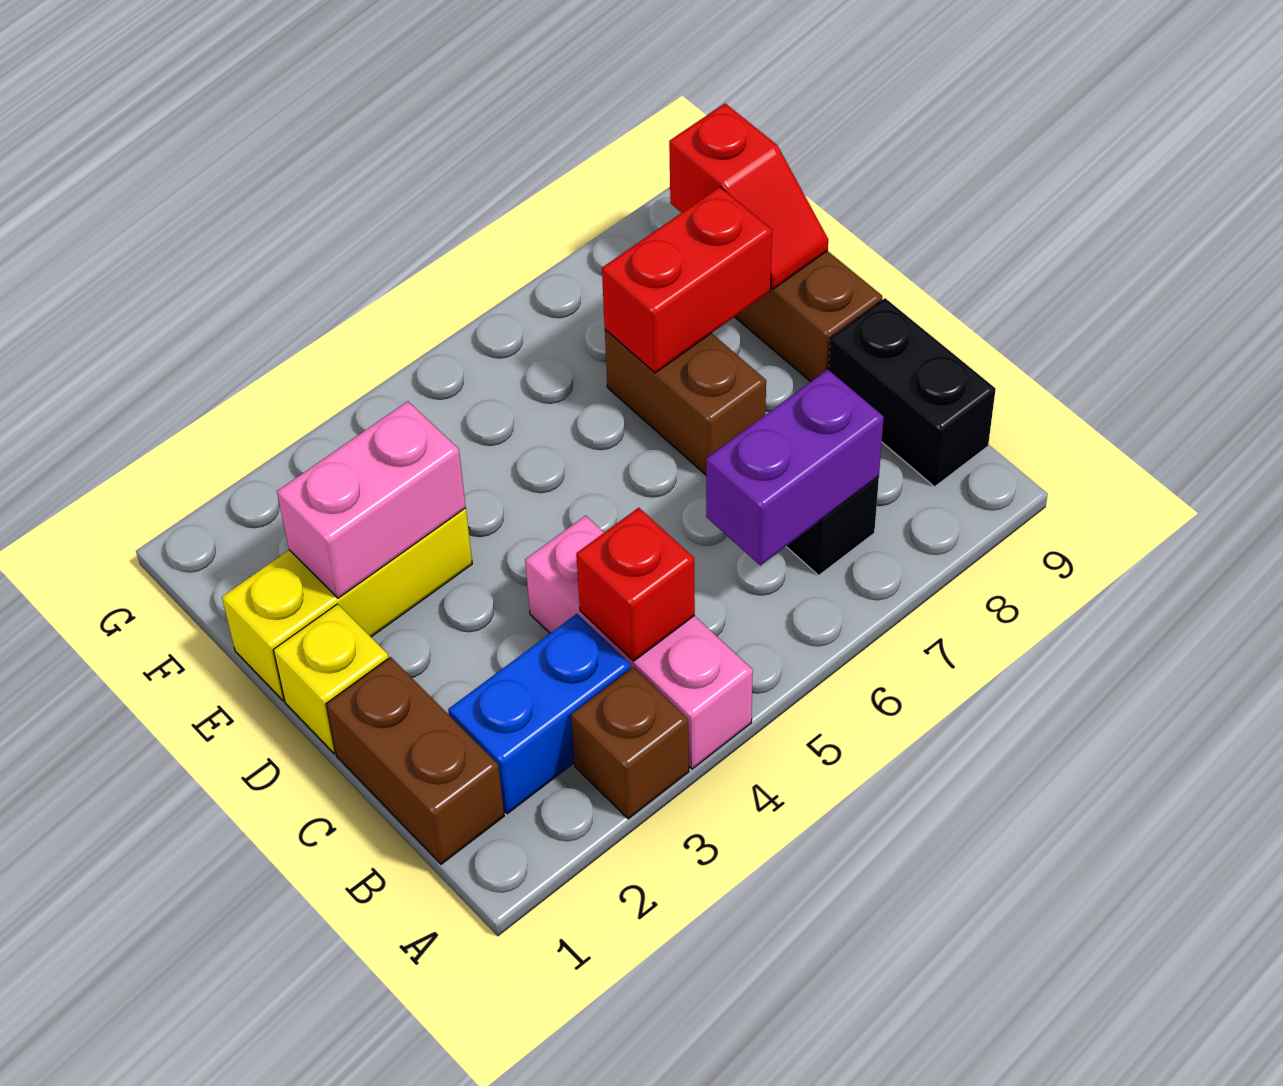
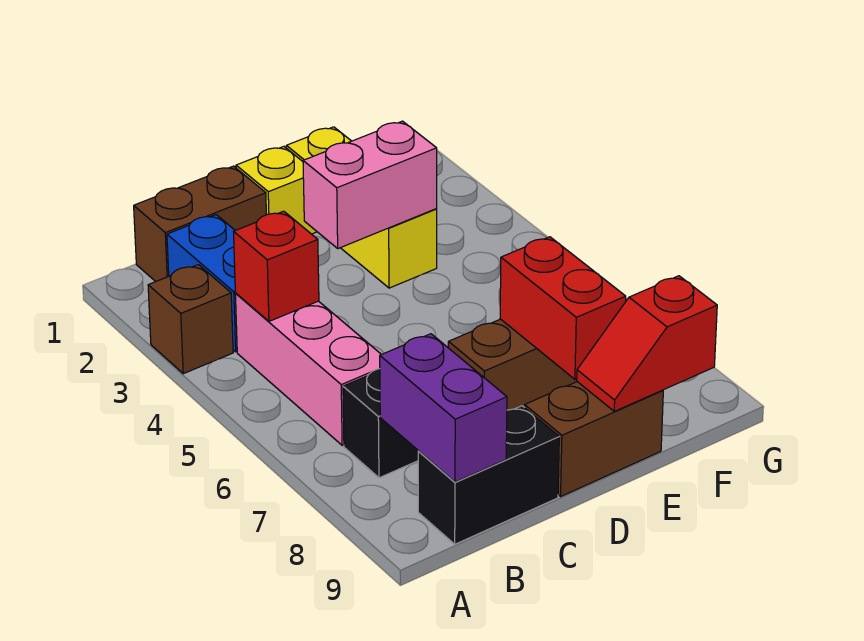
pink 1x3 brick [525,516,753,769] -> pink 1x3 brick turned to [235,294,381,445]
purple 1x2 brick [706,369,884,565] -> purple 1x2 brick moved to [380,334,507,482]
pink 1x2 brick [277,401,466,598] -> pink 1x2 brick turned to [303,121,437,248]

